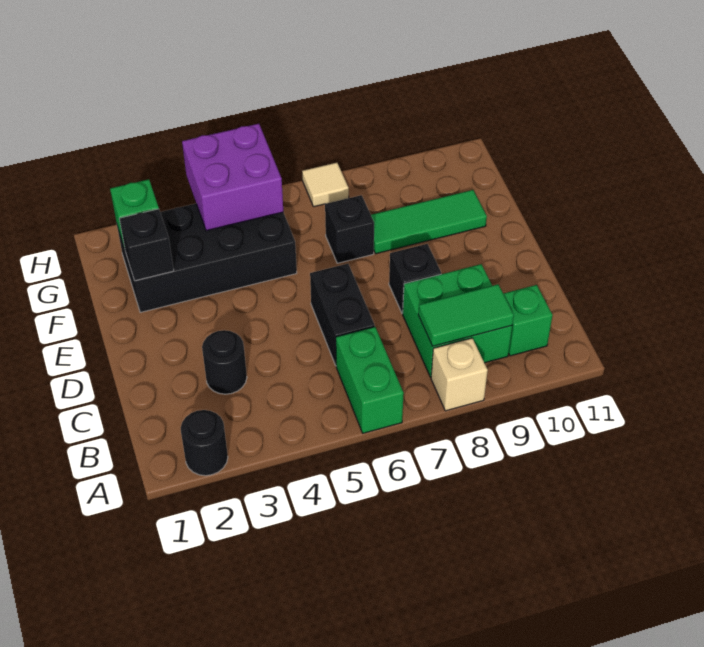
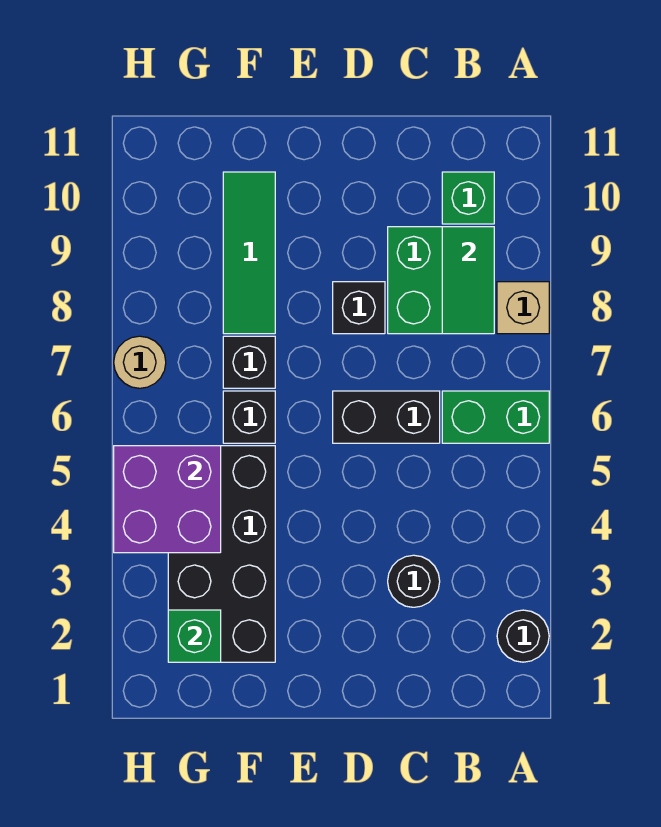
black 1x1 brick [119,209,174,281] -> black 1x1 brick moved to [223,391,275,443]
tan 1x1 tile [302,163,349,207] -> tan 1x1 round brick [114,336,166,388]

